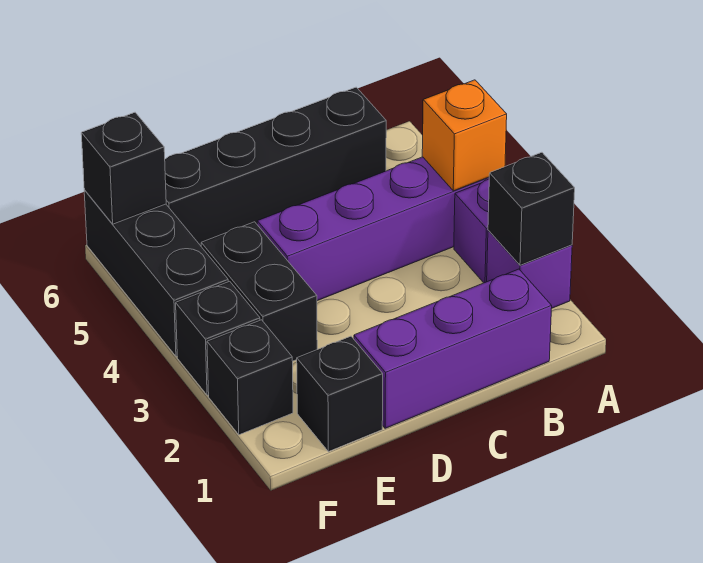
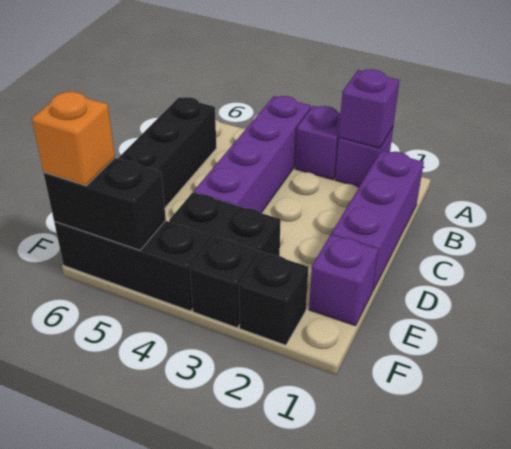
black 1x1 brick [488,152,575,265] -> purple 1x1 brick [339,69,400,148]
orange 1x1 brick [422,80,507,191] -> orange 1x1 brick moved to [32,92,115,186]
black 1x1 brick [297,336,383,452] -> purple 1x1 brick [309,234,378,326]
black 1x1 brick [81,112,166,224] -> black 1x2 brick [44,158,166,250]

